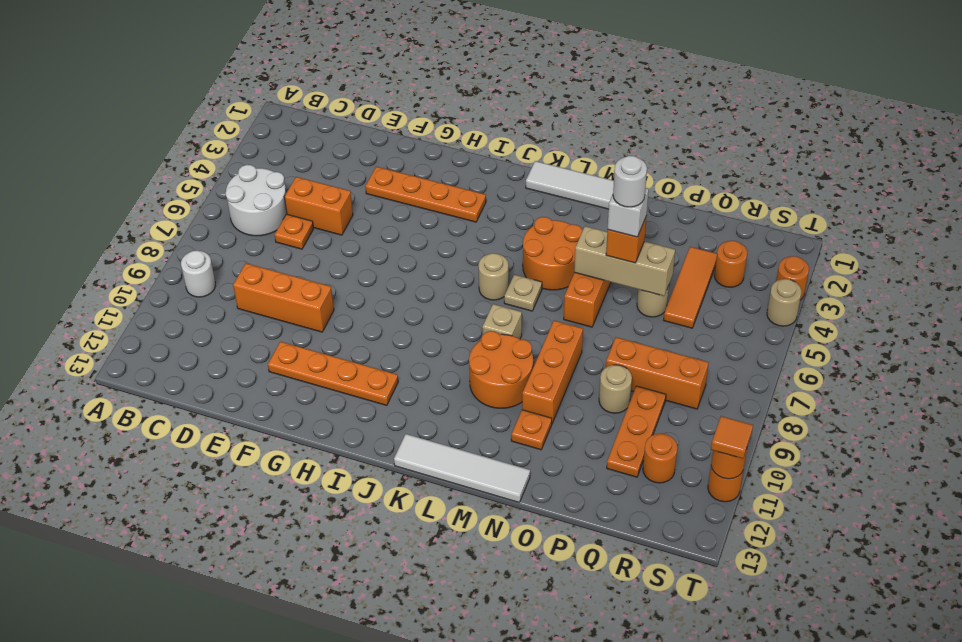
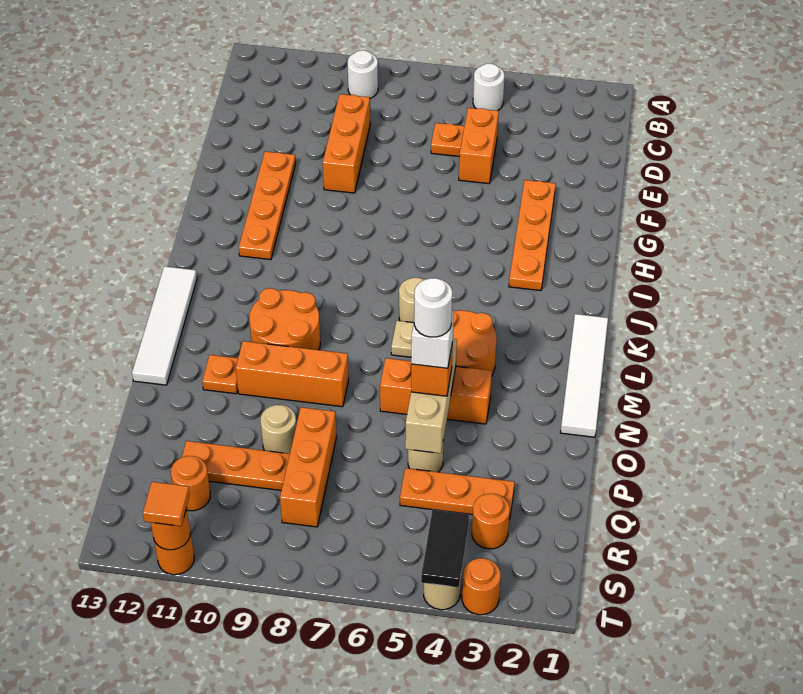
white 2x2 round brick [226,165,287,236] -> white 1x1 round brick [473,63,505,111]
tan 1x1 brick [482,304,522,339] -> none
orange 1x3 tile [664,247,717,328] -> orange 1x3 plate [400,468,515,519]
none -> black 1x2 tile [421,510,469,587]

